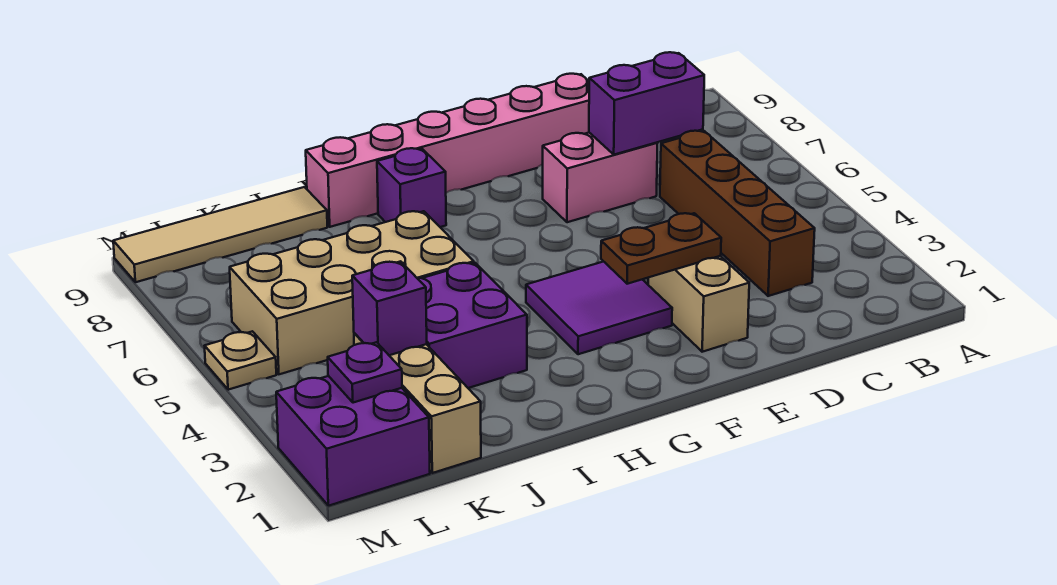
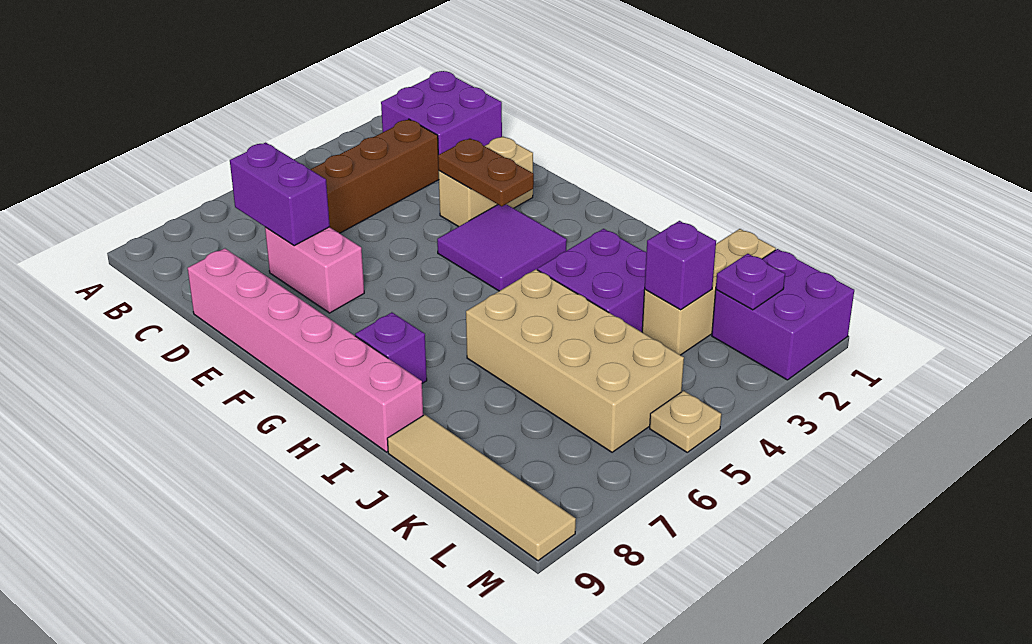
none -> purple 2x2 brick [381,71,502,155]

